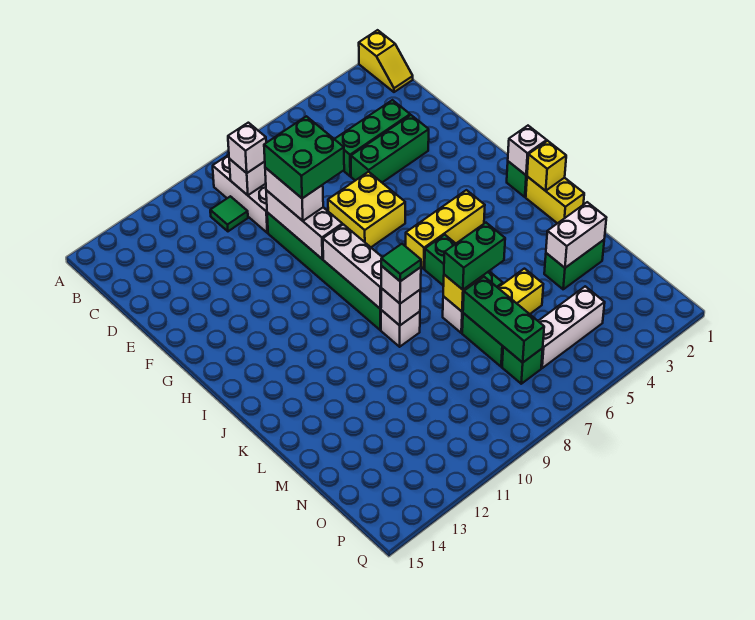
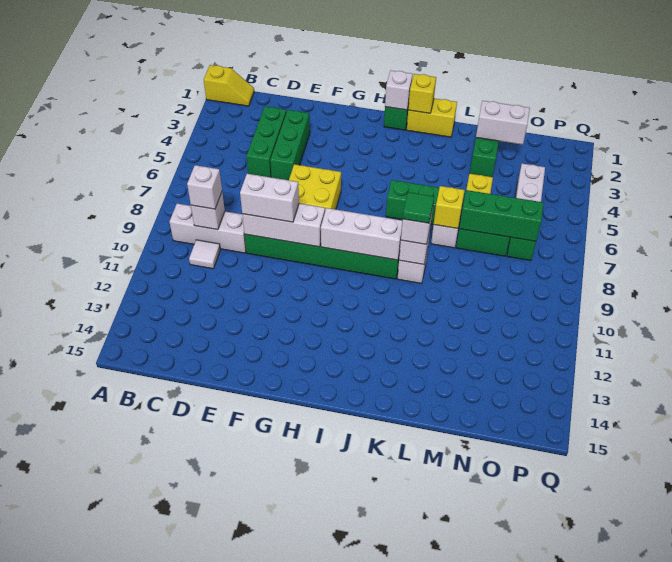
green 1x1 tile [210,196,248,231] -> white 1x1 tile [189,240,220,269]
green 2x2 brick [264,116,344,198] -> none
yellow 1x3 brick [406,190,485,269] -> none
green 1x2 brick [444,223,505,290] -> none
white 1x2 brick [546,202,606,268] -> white 1x2 brick turned to [476,101,530,145]

